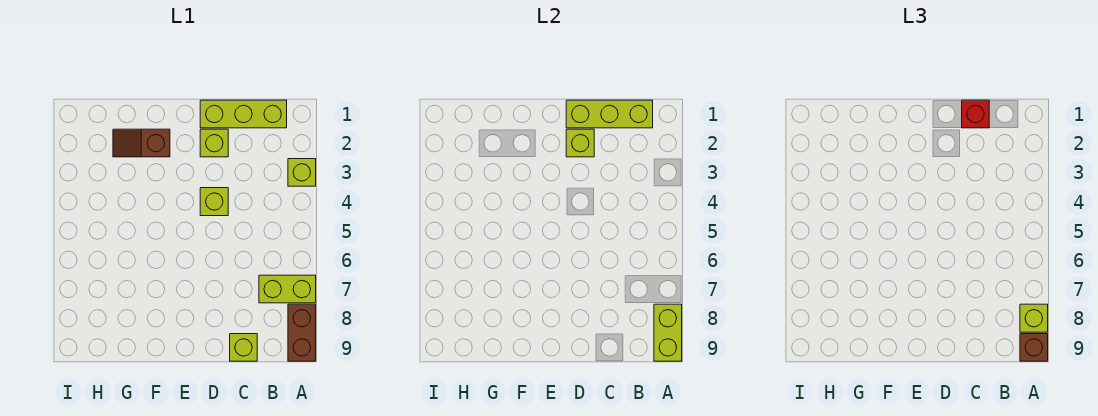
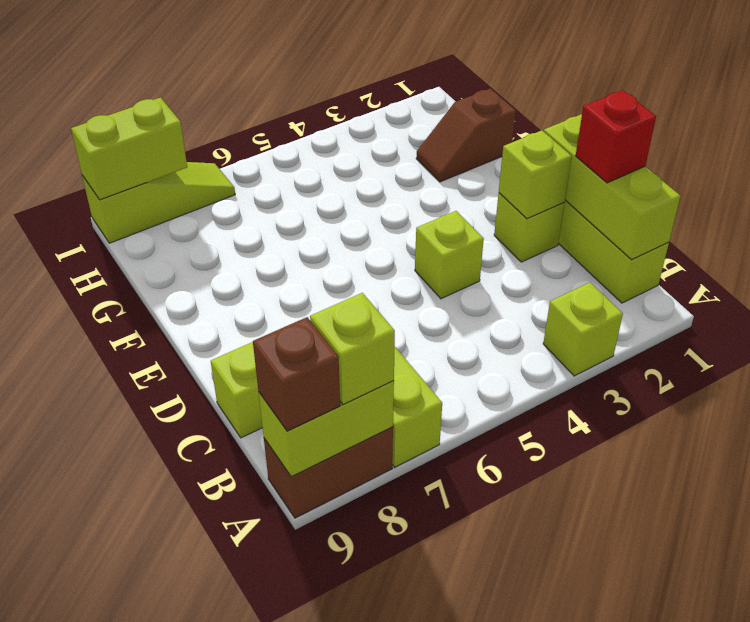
brown 1x2 slope [113,129,170,157] -> brown 1x2 slope turned to [416,89,516,182]
none -> lime 1x3 slope [82,162,235,243]
none -> lime 1x2 brick [71,97,187,200]

